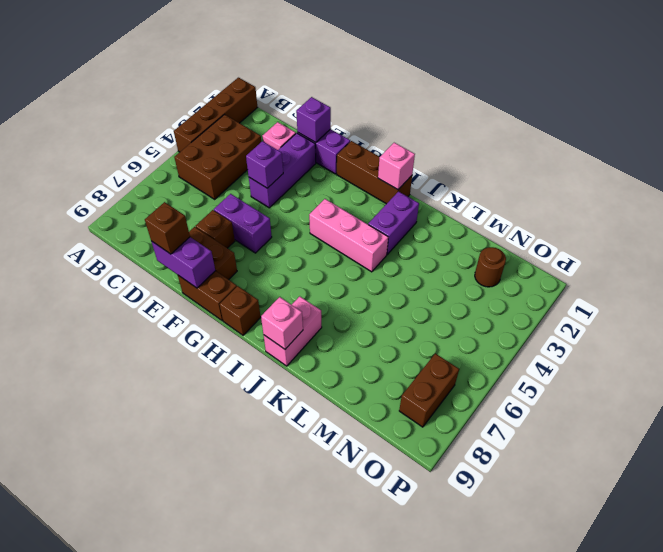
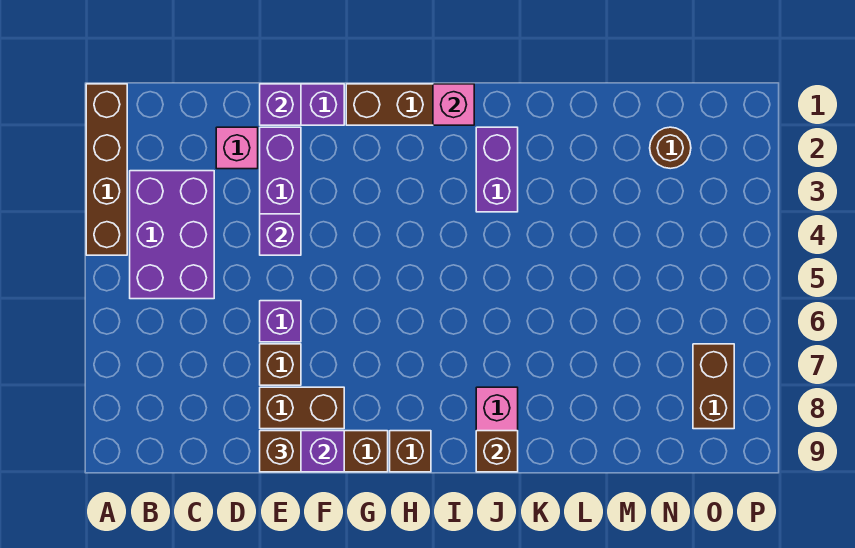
brown 2x3 brick [174,115,261,199] -> purple 2x3 brick [130,171,214,299]
purple 1x2 brick [214,194,272,253] -> purple 1x1 brick [260,301,301,342]
pink 1x3 brick [309,199,388,272] -> none
pink 1x1 brick [261,297,303,349] -> brown 1x1 brick [476,431,518,472]

